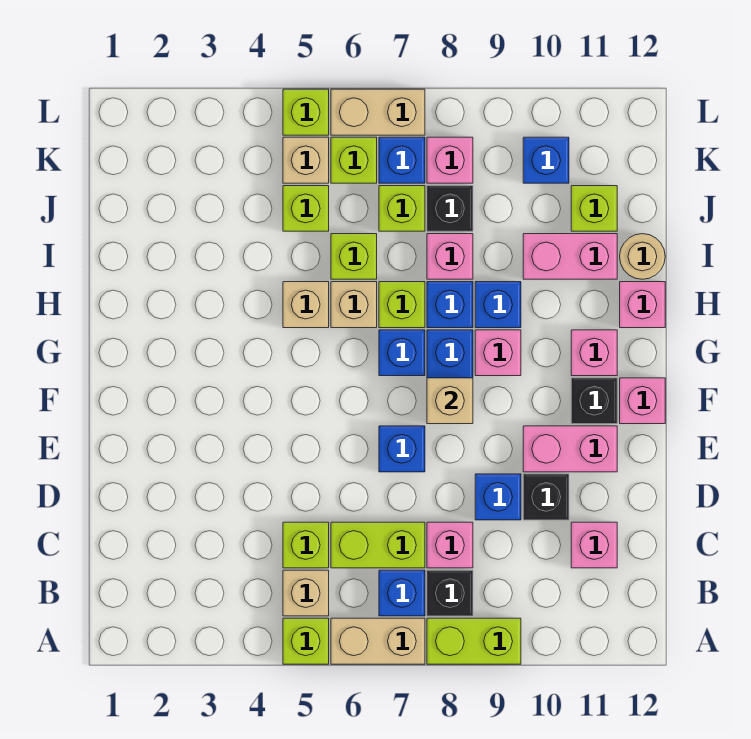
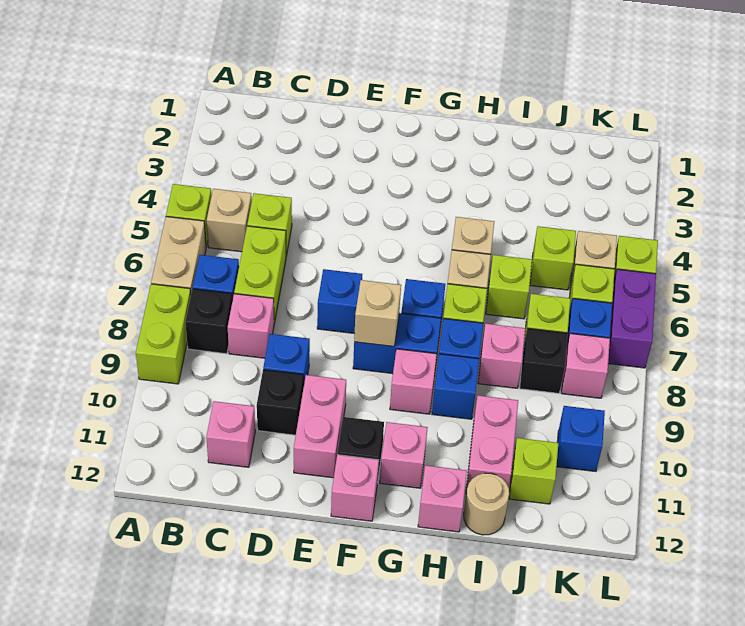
tan 1x2 brick [331,89,425,135] -> purple 1x2 brick [608,269,656,368]

